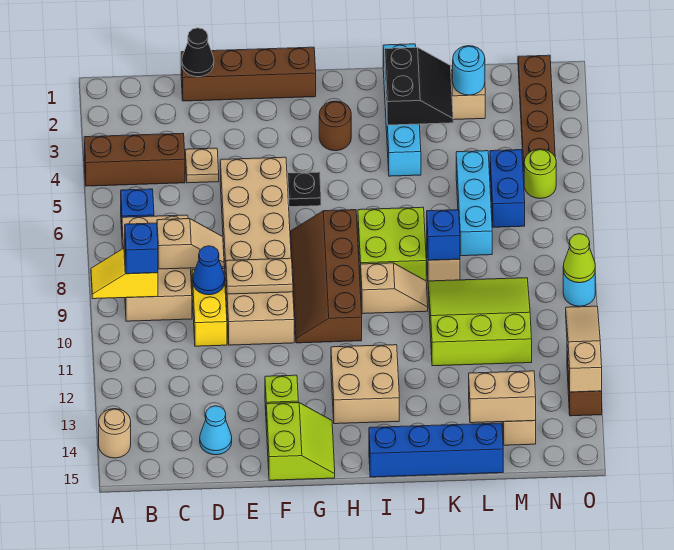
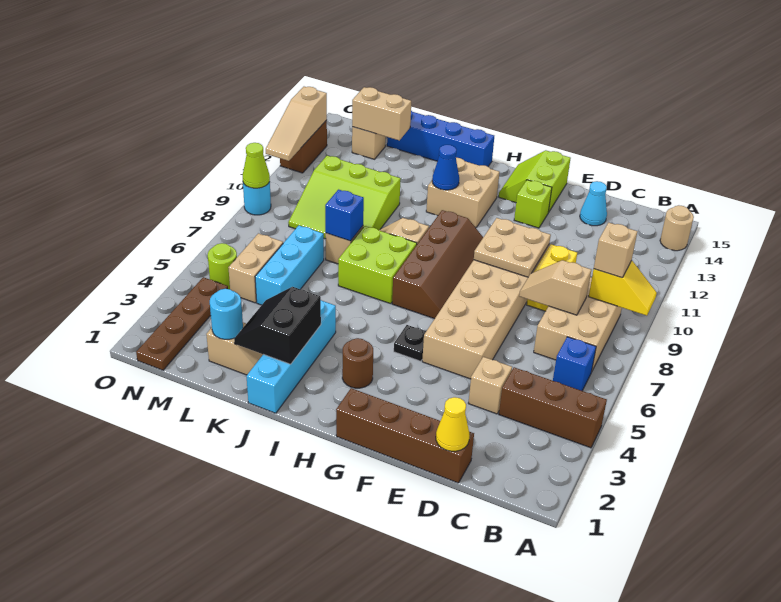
blue 1x1 brick [125,223,158,274] -> tan 1x1 brick [594,223,637,278]
black 1x1 cone [182,28,214,77] -> yellow 1x1 cone [436,397,470,451]
tan 1x1 plate [185,148,219,183] -> tan 1x1 brick [468,357,512,414]
blue 1x1 cone [193,246,225,295] -> blue 1x1 cone moved to [432,145,459,190]
tan 1x2 plate [226,258,293,294] -> tan 2x2 plate [474,218,551,277]
blue 1x2 brick [490,150,525,227] -> tan 1x2 brick [228,233,283,303]

